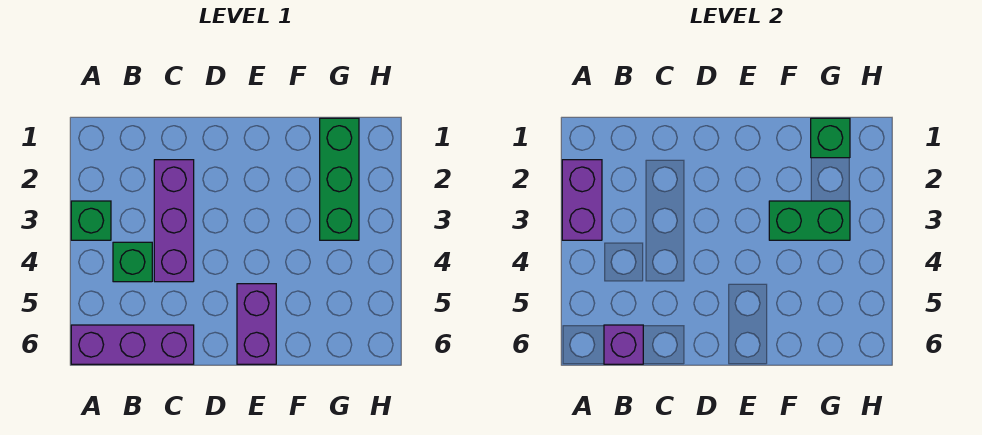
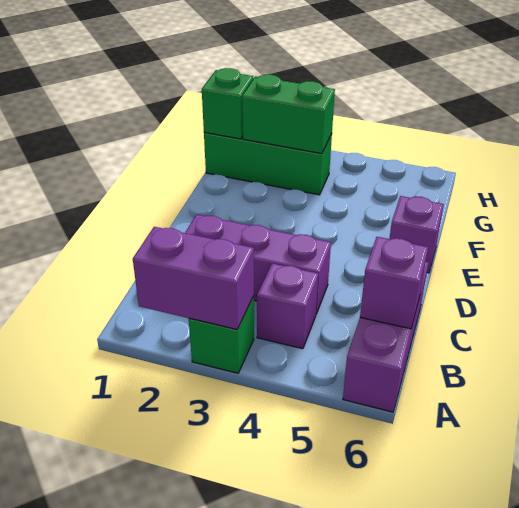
green 1x1 brick [113,242,152,282] -> purple 1x1 brick [257,263,318,349]
purple 1x2 brick [237,284,276,364] -> purple 1x1 brick [389,196,444,273]
green 1x2 brick [769,201,850,240] -> green 1x2 brick turned to [242,75,335,154]

